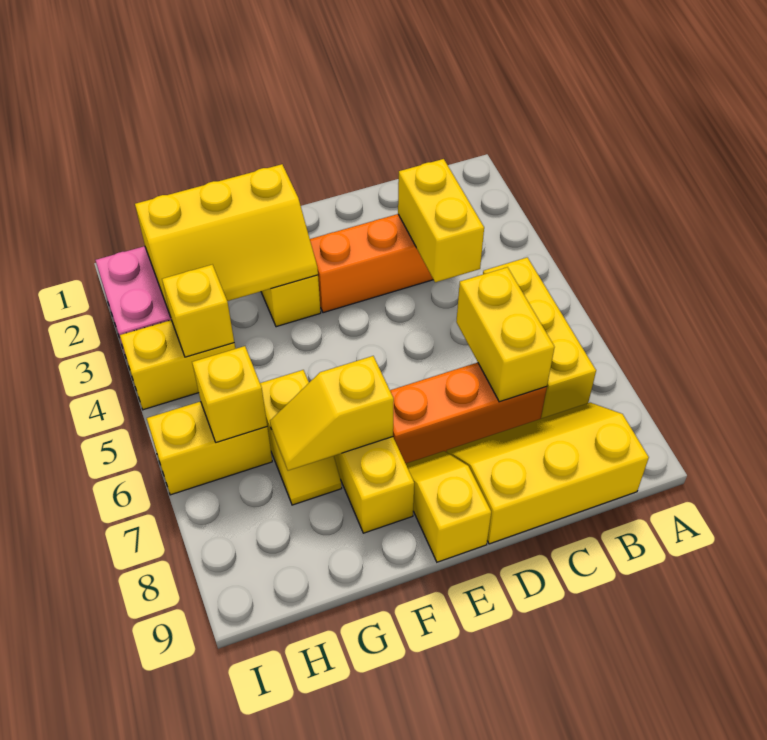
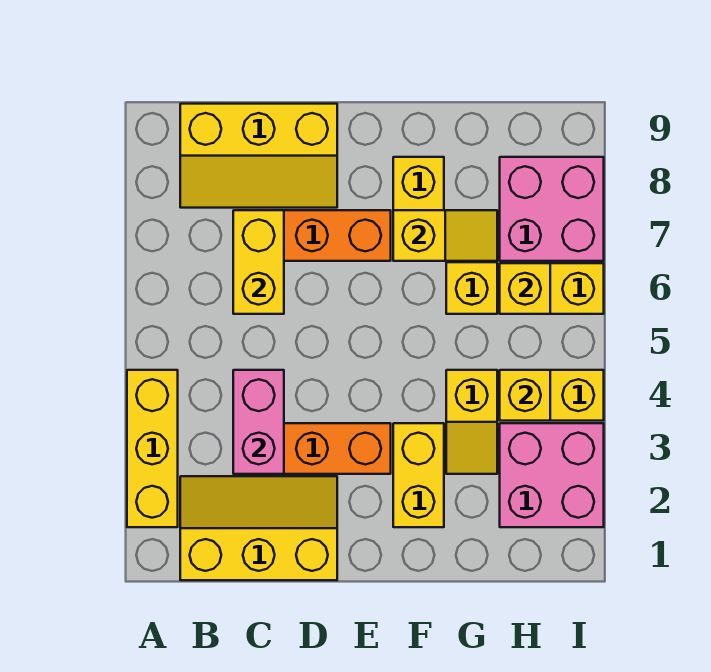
yellow 1x3 brick [483,257,596,419] -> yellow 1x3 brick moved to [127,370,178,527]
yellow 1x2 brick [398,159,484,282] -> pink 1x2 brick [233,370,284,474]
yellow 1x2 slope [406,451,491,562] -> yellow 1x2 slope moved to [446,370,497,474]
yellow 2x3 slope [135,164,318,317] -> yellow 2x3 slope moved to [180,476,337,580]
none -> pink 2x2 brick [500,157,604,261]

